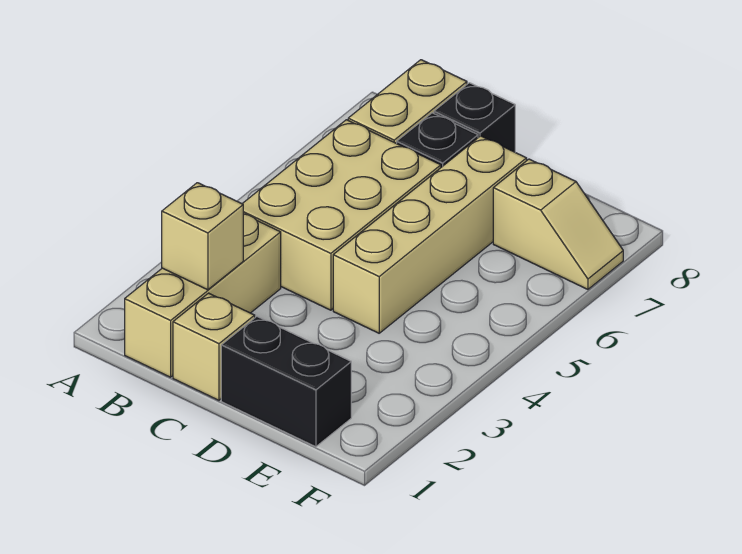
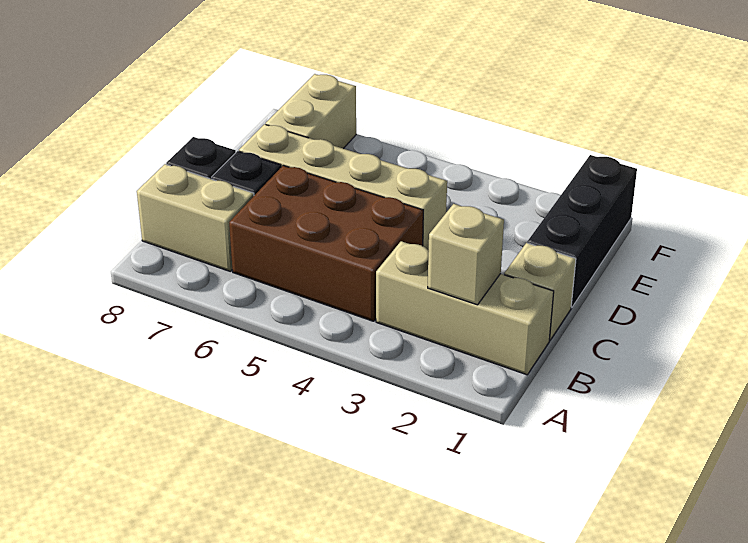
tan 2x3 brick [242,120,441,310] -> brown 2x3 brick [229,165,423,321]
black 1x2 brick [221,317,351,447] -> black 1x3 brick [527,155,637,307]
tan 1x2 slope [493,159,623,289] -> tan 1x2 brick [266,74,356,149]

